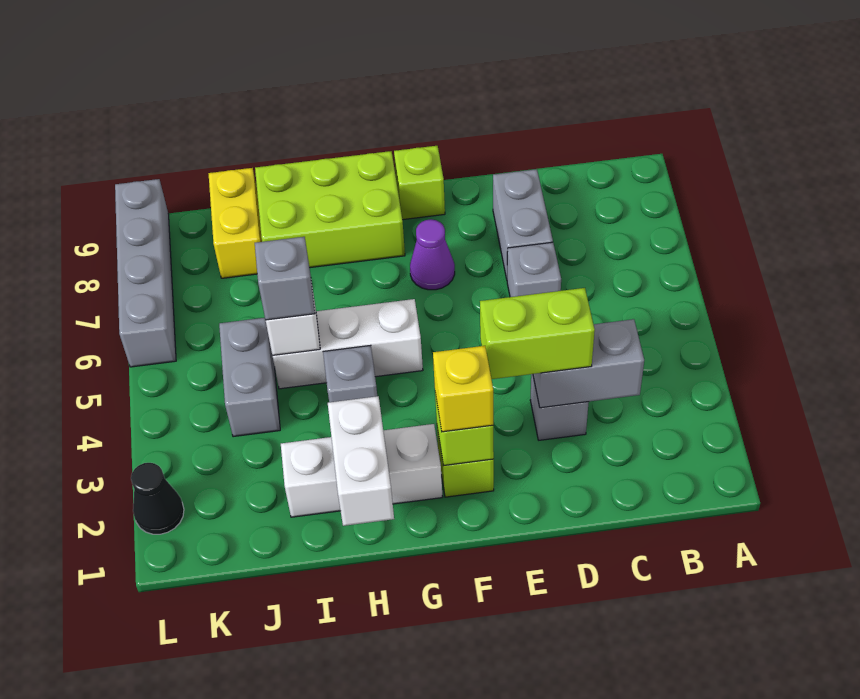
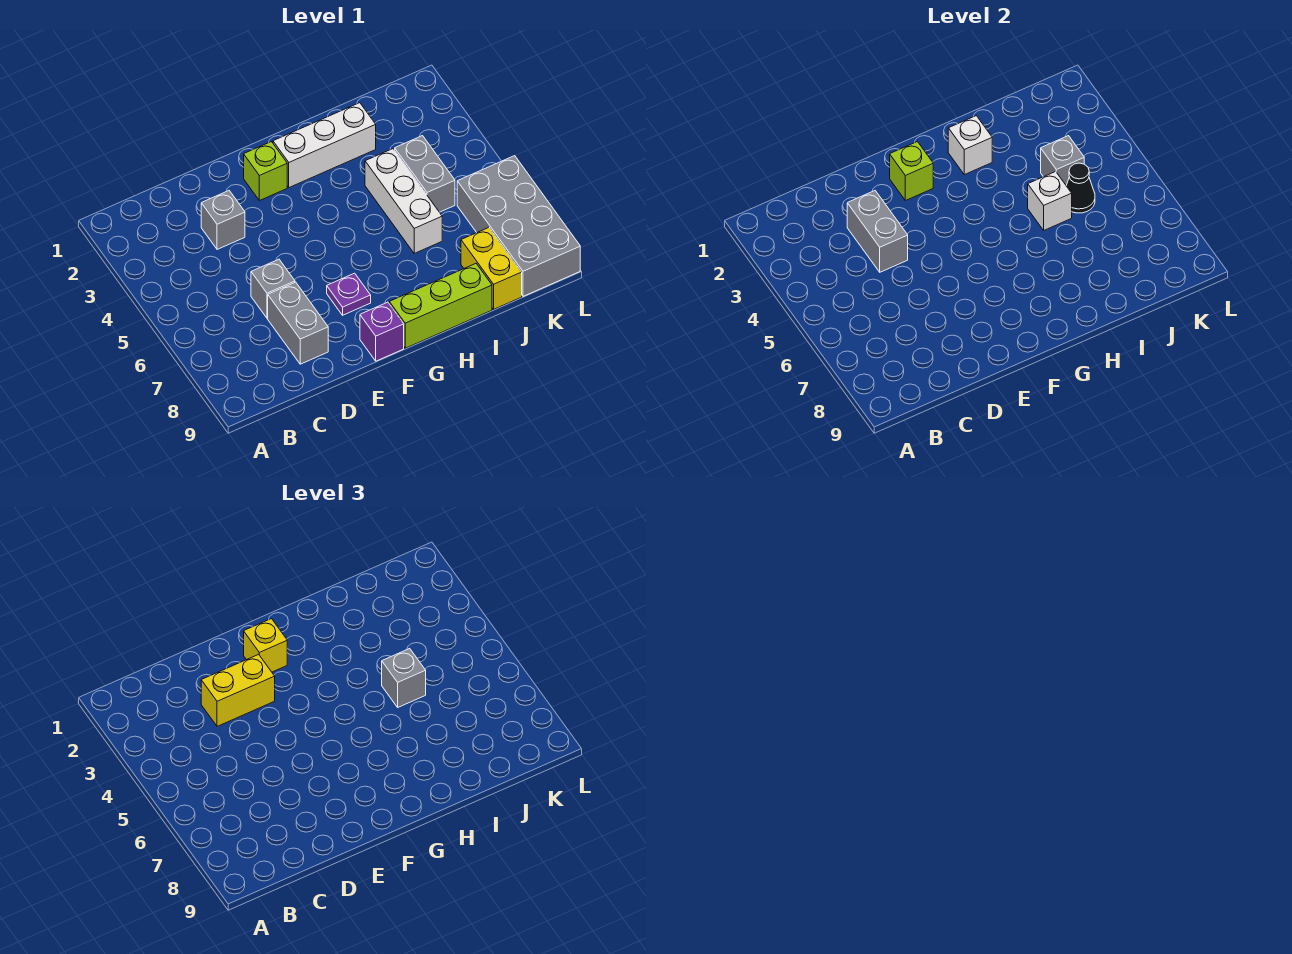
grey 1x2 brick [533,319,644,408] -> grey 1x2 brick turned to [847,191,908,272]
lime 1x2 brick [480,288,595,379] -> yellow 1x2 brick [201,654,275,726]
purple 1x1 cone [410,219,455,290] -> purple 1x1 plate [327,273,371,315]
lime 1x1 brick [394,146,445,220] -> purple 1x1 brick [360,302,404,361]
white 1x3 brick [273,299,423,389] -> white 1x3 brick turned to [365,149,442,253]
lime 2x3 brick [255,151,405,268] -> lime 1x3 brick [389,264,492,348]
white 1x2 brick [328,396,394,526] -> white 1x1 brick [948,116,992,175]
grey 1x1 brick [323,345,377,402] -> grey 1x1 brick moved to [1041,136,1084,185]
black 1x1 cone [131,463,184,534] -> black 1x1 cone moved to [1066,163,1095,213]
grey 1x4 brick [115,179,176,367] -> grey 2x4 brick [457,156,580,296]

